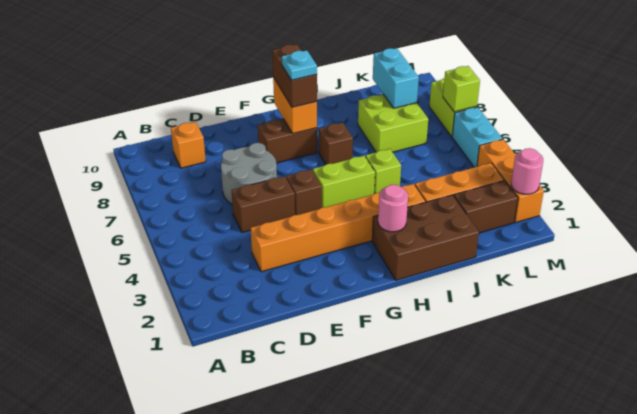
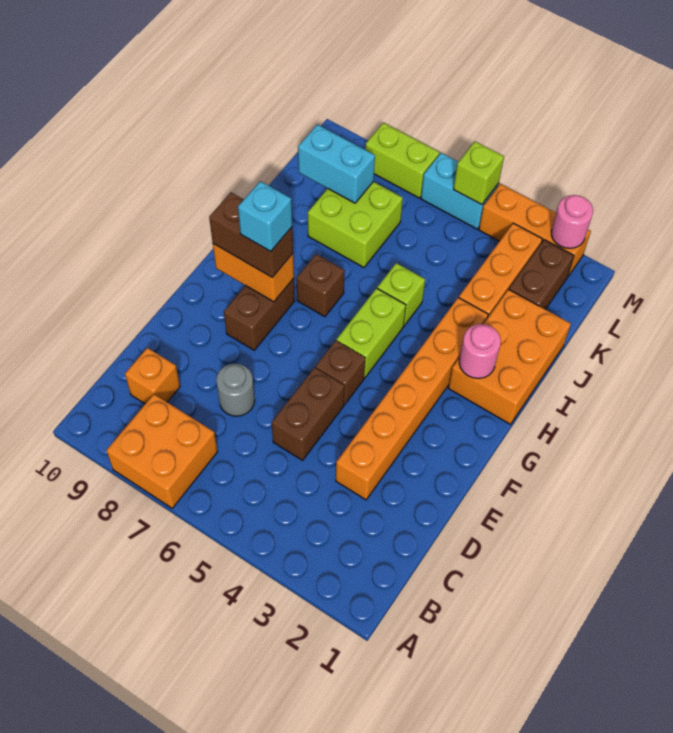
none -> orange 2x2 brick [106,394,218,508]
grey 2x2 round brick [221,143,277,204] -> grey 1x1 round brick [216,364,255,416]
cyan 1x1 plate [282,50,317,80] -> cyan 1x1 brick [238,181,292,251]
brown 2x3 brick [372,195,479,280] -> orange 2x3 brick [448,289,571,424]
lime 1x1 brick [443,66,480,112] -> lime 1x1 brick moved to [453,142,504,205]

